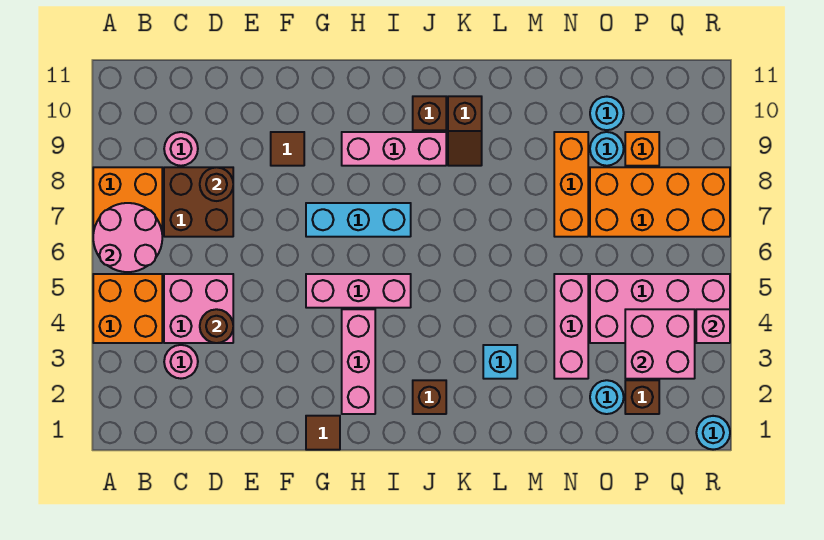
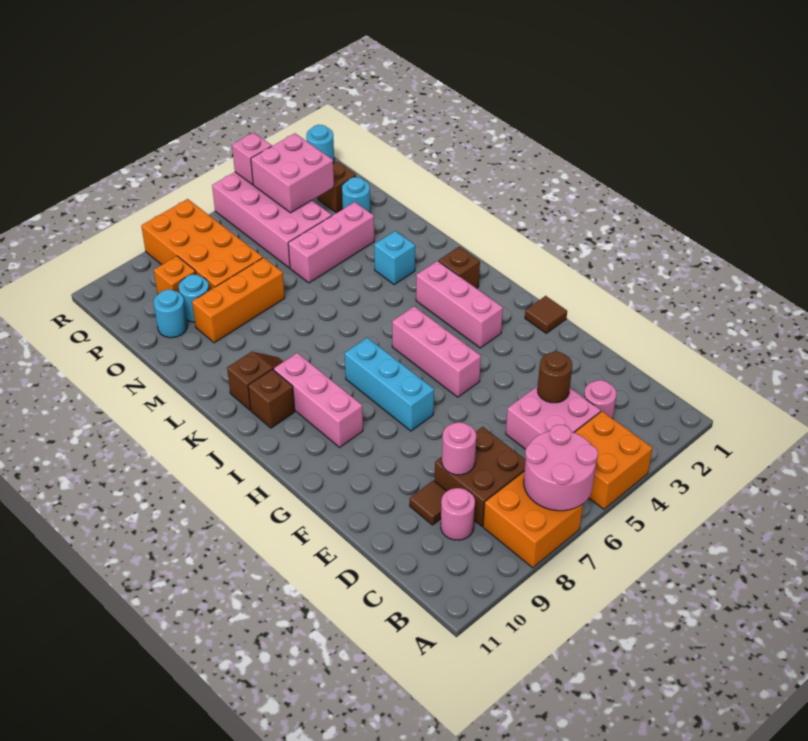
brown 1x1 round brick [200,167,233,201] -> pink 1x1 round brick [442,422,476,475]
brown 1x1 tile [271,132,304,166] -> brown 1x1 tile moved to [410,480,446,525]
pink 1x3 brick [342,309,375,414] -> pink 1x3 brick turned to [416,261,503,348]

